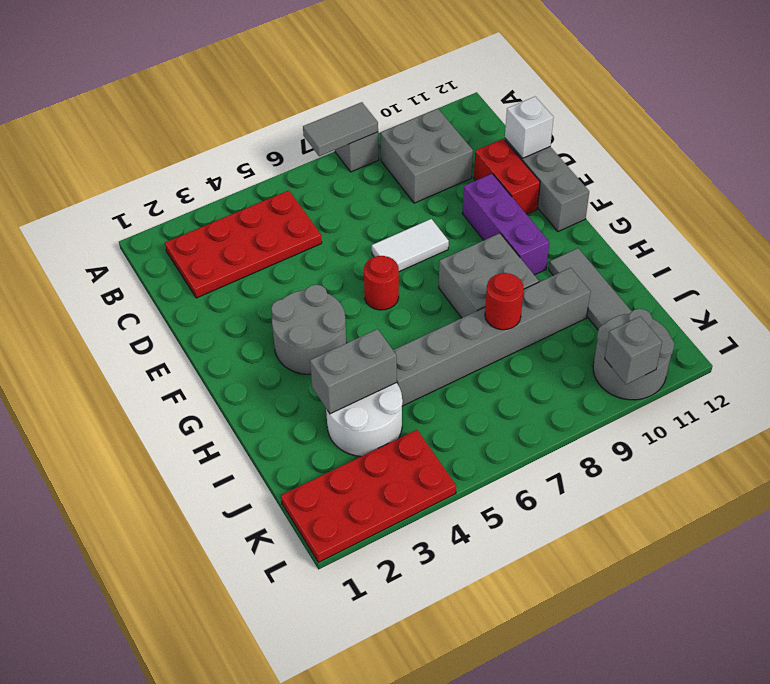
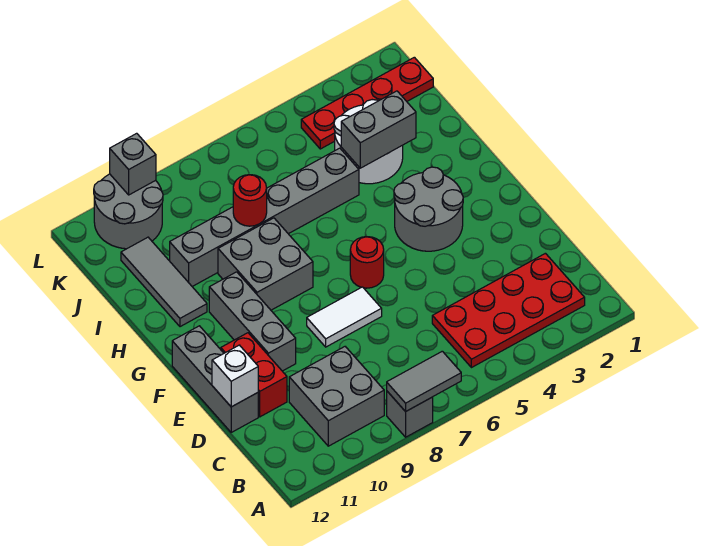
purple 1x3 brick [462,174,549,275] -> grey 1x3 brick [209,272,296,371]
red 2x4 plate [281,430,456,562] -> red 1x4 plate [301,57,433,149]

